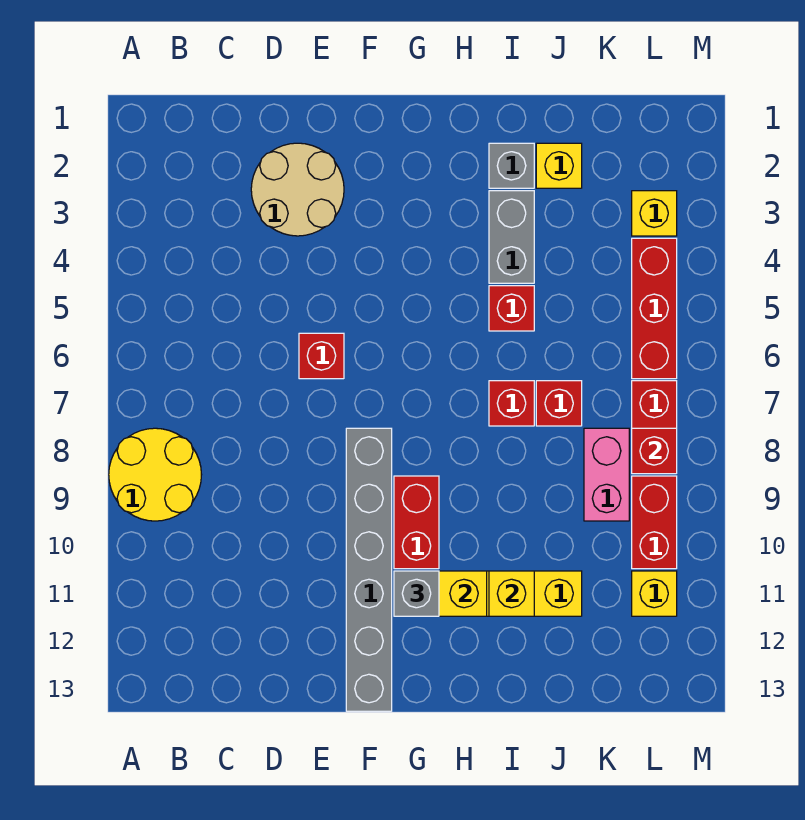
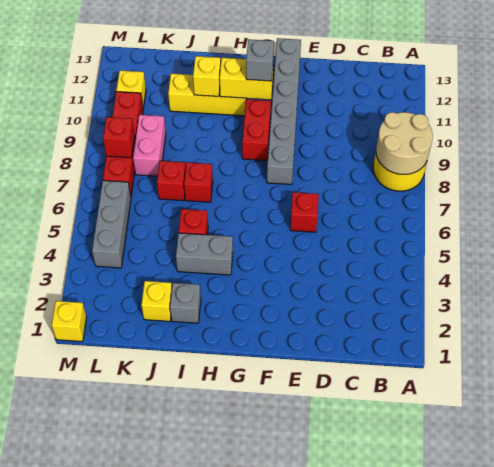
tan 2x2 round brick [251,143,344,236] -> tan 2x2 round brick moved to [376,112,433,174]
grey 1x2 brick [489,191,534,283] -> grey 1x2 brick turned to [176,233,233,275]
yellow 1x1 brick [632,191,677,236] -> yellow 1x1 brick moved to [52,301,87,342]
red 1x3 brick [632,238,677,379] -> grey 1x3 brick [92,180,131,268]

